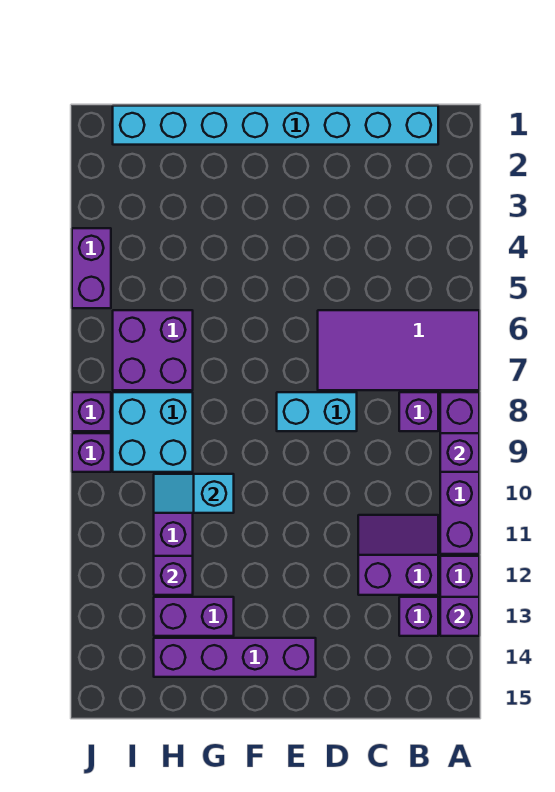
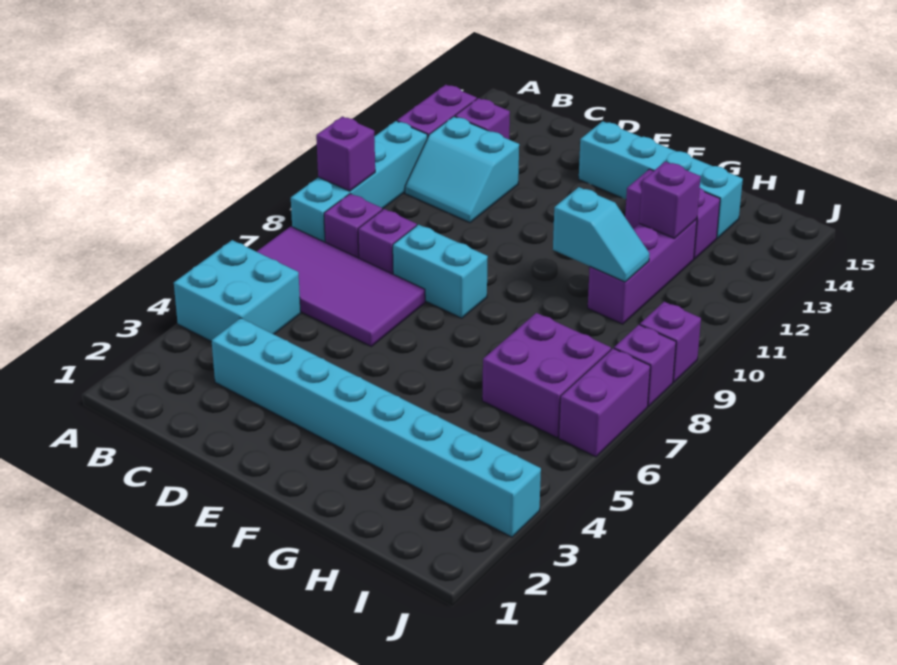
purple 1x4 brick [440,392,479,554] -> cyan 1x4 brick [291,121,427,242]
purple 1x1 brick [440,597,479,636] -> purple 1x1 brick moved to [358,209,417,274]
cyan 1x8 brick [113,106,438,145] -> cyan 1x8 brick moved to [212,318,541,537]
purple 2x2 slope [358,515,438,595] -> cyan 2x2 slope [405,117,519,223]
purple 1x4 brick [154,638,316,677] -> cyan 1x4 brick [579,121,743,238]
cyan 2x2 brick [113,392,193,472] -> cyan 2x2 brick moved to [174,240,301,342]
purple 1x2 brick [72,228,111,308] -> purple 1x2 brick moved to [559,348,650,457]

